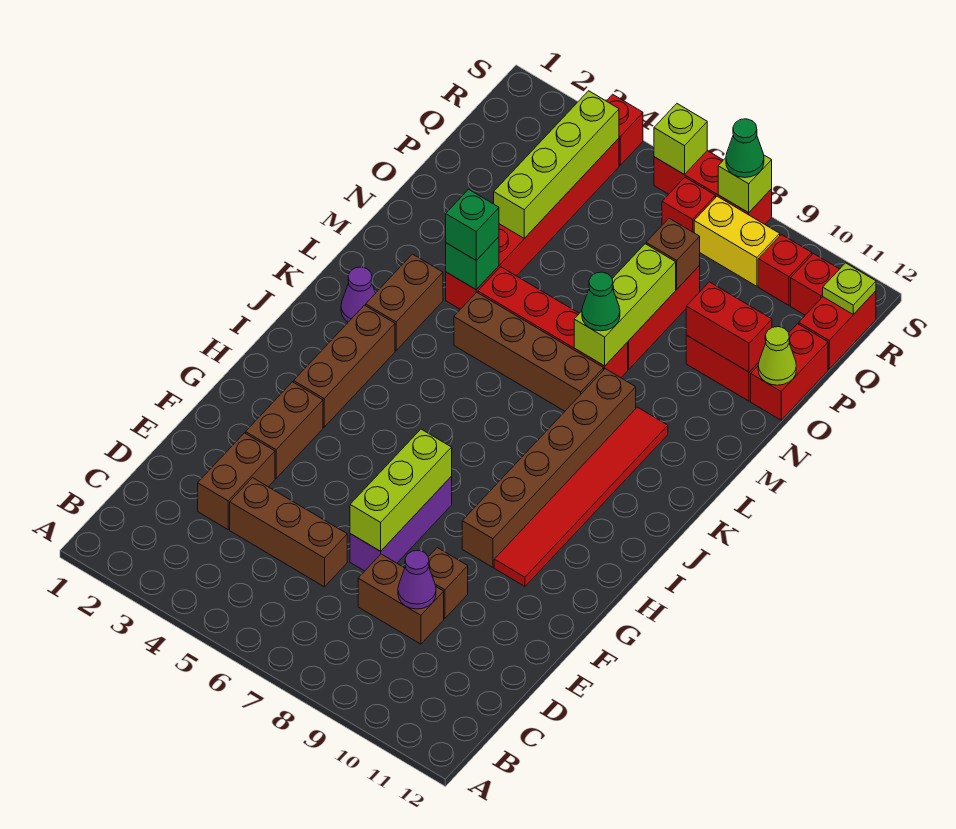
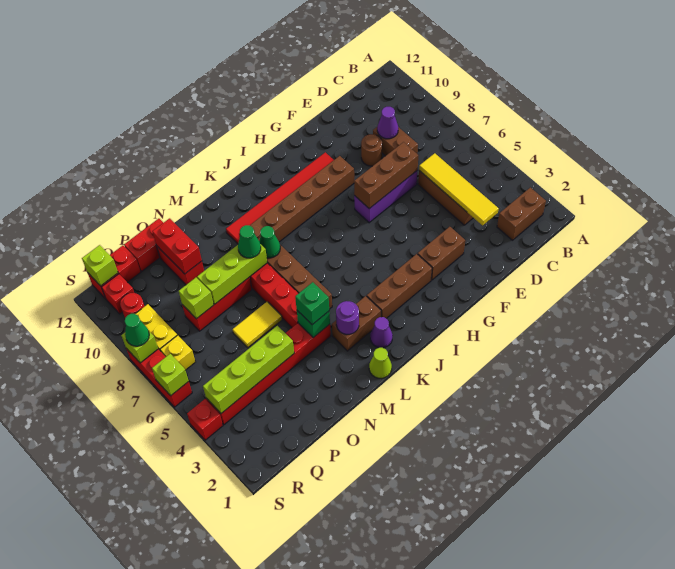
brown 1x2 brick [198,433,275,529] -> brown 1x2 brick moved to [497,188,546,240]
none -> yellow 1x4 tile [419,153,499,225]
lime 1x3 brick [350,429,452,551] -> brown 1x3 brick [354,142,418,209]
brown 1x1 brick [428,548,468,619] -> brown 1x1 round brick [361,134,382,166]
none -> purple 1x1 round brick [336,301,359,334]
none -> green 1x1 cone [259,226,280,258]
none -> yellow 1x2 tile [233,302,282,348]
lime 1x1 cone [758,327,796,385] -> lime 1x1 cone moved to [369,348,392,379]
brown 1x1 brick [646,218,700,289] -> lime 1x1 brick [179,278,214,319]
red 1x1 brick [662,177,716,233] -> yellow 1x1 brick [160,335,195,370]
red 1x1 brick [758,234,812,305] -> red 1x1 round brick [120,293,145,318]
lime 1x1 plate [823,263,876,314] -> lime 1x1 brick [82,245,118,286]

